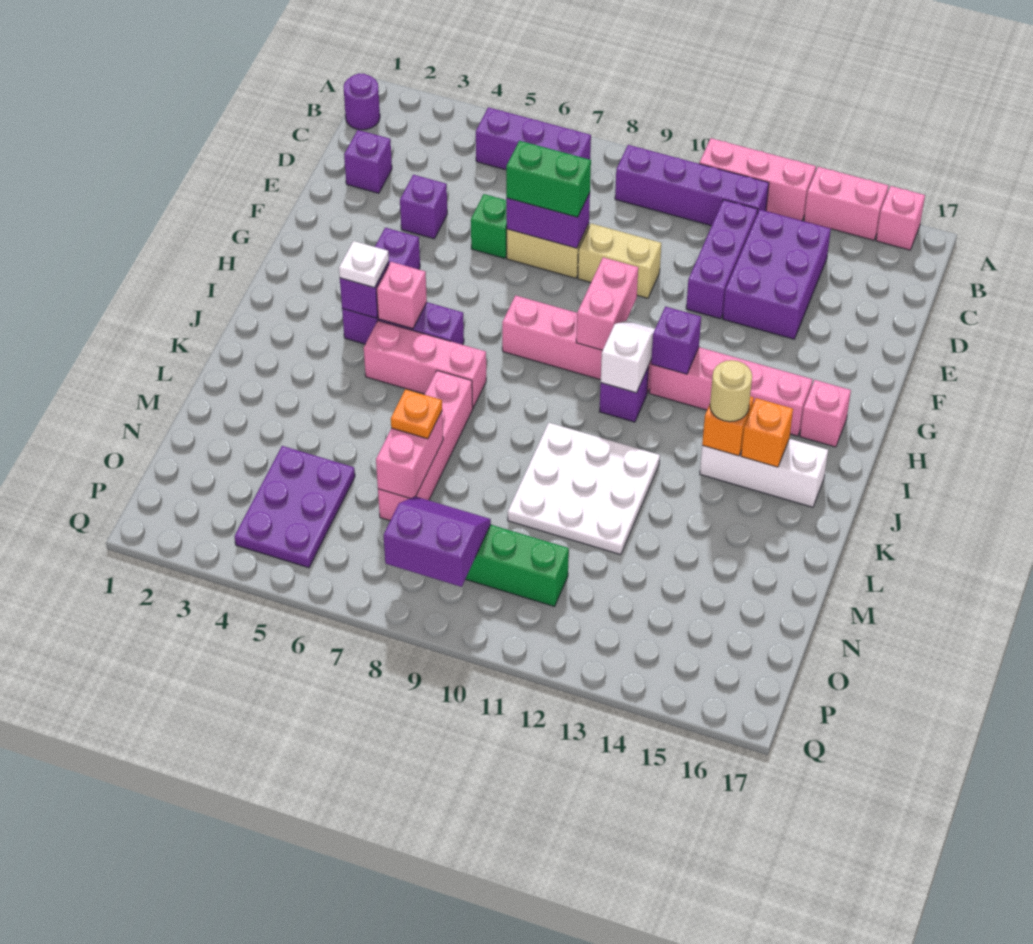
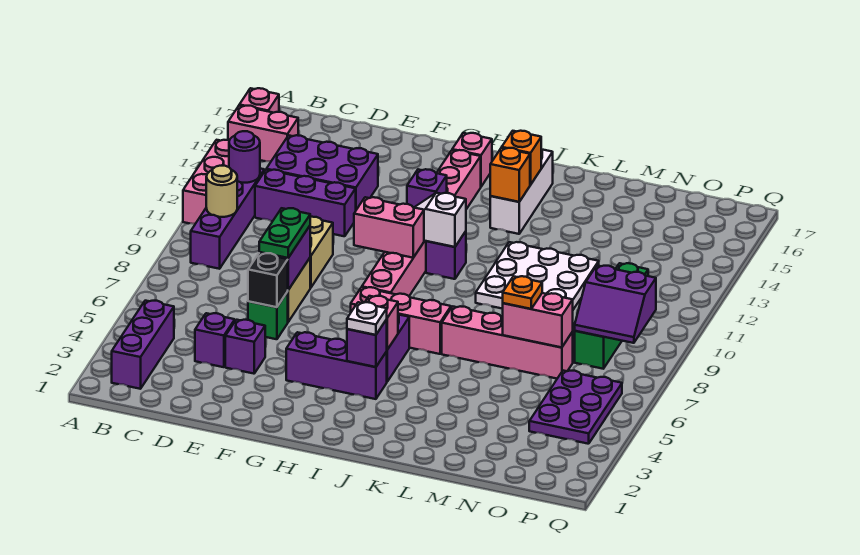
pink 1x2 brick [804,167,888,240] -> pink 1x2 brick turned to [228,106,298,161]
purple 1x1 round brick [343,73,380,130] -> purple 1x1 round brick moved to [229,131,260,183]
purple 1x3 brick [476,107,591,170] -> purple 1x3 brick moved to [112,301,174,389]
purple 1x1 brick [344,130,392,193] -> purple 1x1 brick moved to [195,313,235,367]
none -> black 1x1 brick [248,253,288,307]
green 1x2 brick [506,141,591,217] -> green 1x2 plate [259,208,310,258]
pink 1x3 brick [364,321,486,408] -> pink 1x3 brick turned to [351,287,451,354]
tan 1x1 round brick [710,360,752,422] -> tan 1x1 round brick moved to [206,166,237,217]
purple 2x3 plate [234,446,355,568] -> purple 2x3 plate turned to [529,371,622,444]
purple 2x2 slope [384,496,491,587] -> purple 2x2 slope turned to [575,266,656,343]

